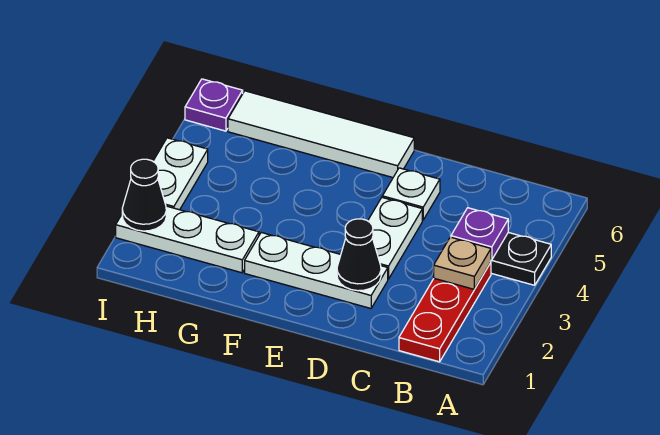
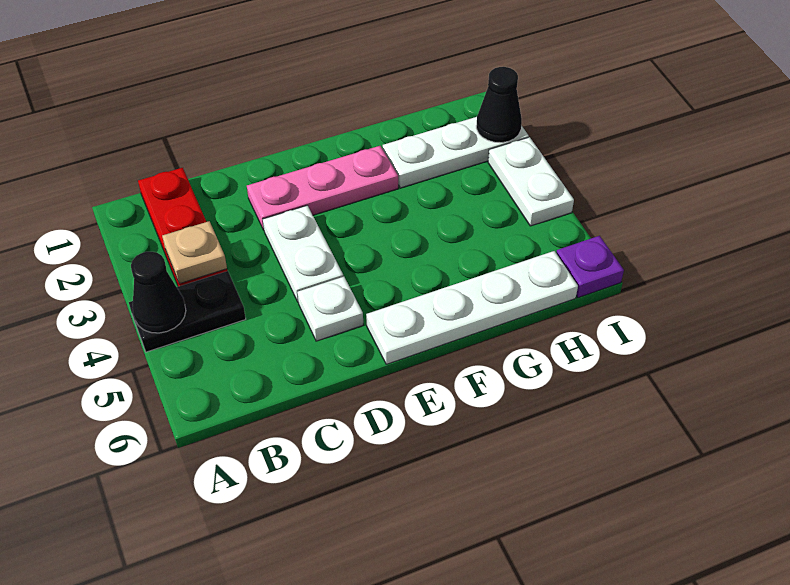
purple 1x1 plate [451,208,508,260] -> none
white 1x3 plate [245,233,388,308] -> pink 1x3 plate [247,146,398,230]
black 1x1 cone [337,219,381,291] -> black 1x1 cone moved to [131,252,186,333]
white 1x4 tile [228,91,414,177] -> white 1x4 plate [366,251,578,364]

